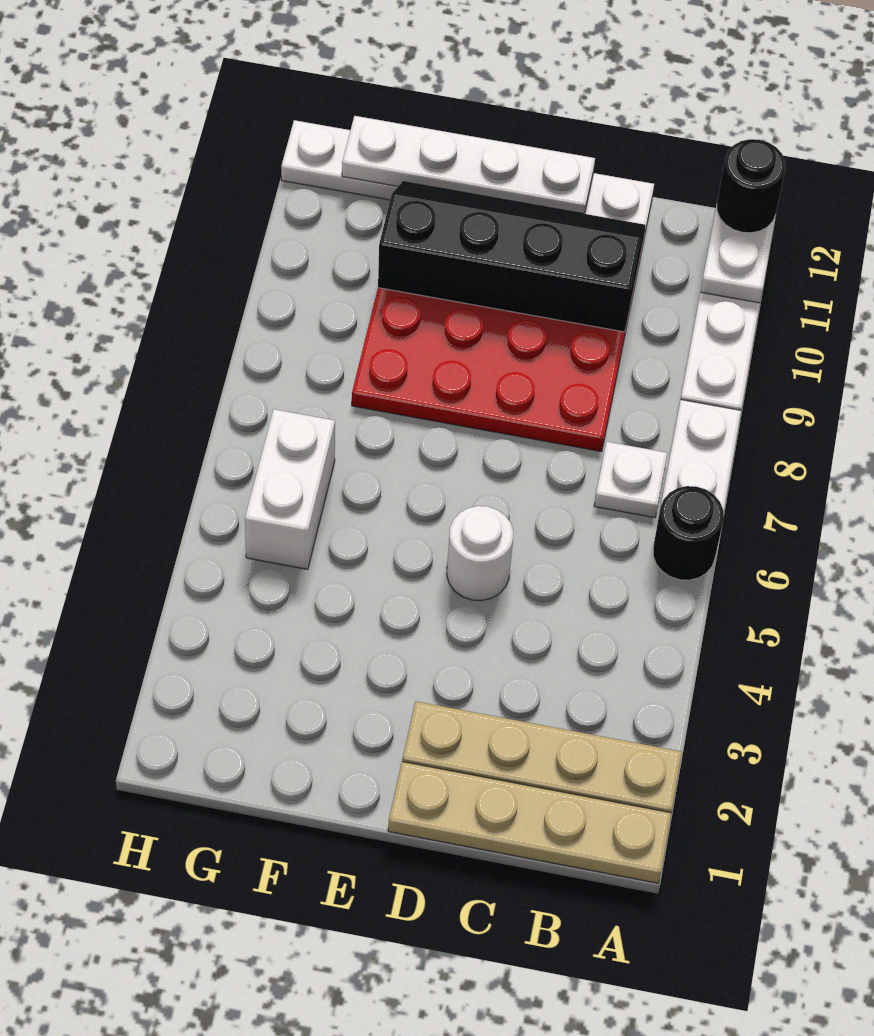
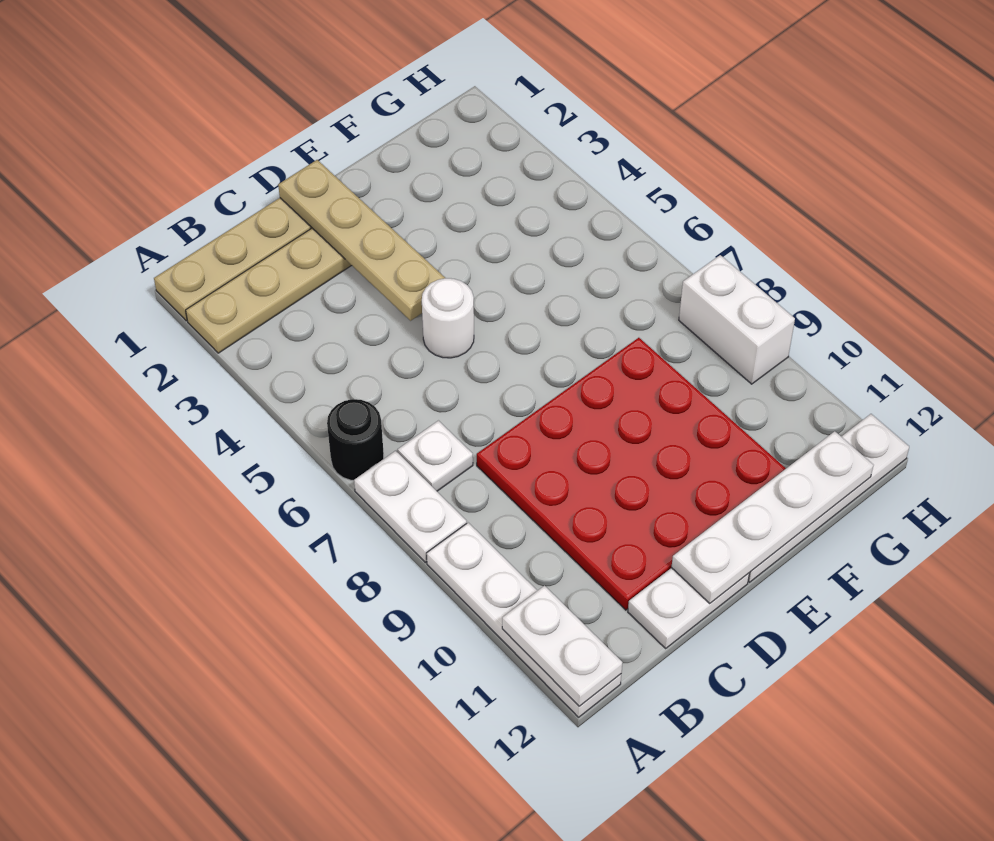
black 1x1 round brick [717,139,785,233] -> none
black 2x4 slope [378,182,646,332] -> none
none -> tan 1x4 plate [278,160,445,321]
white 1x2 brick [245,409,335,569] -> white 1x2 brick moved to [679,255,795,384]

